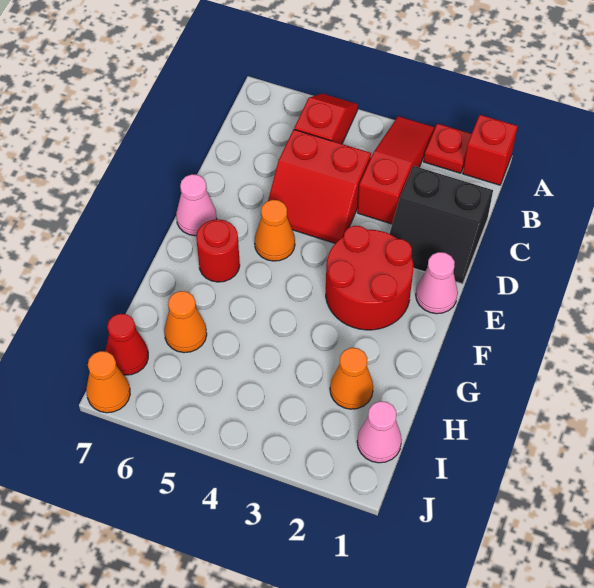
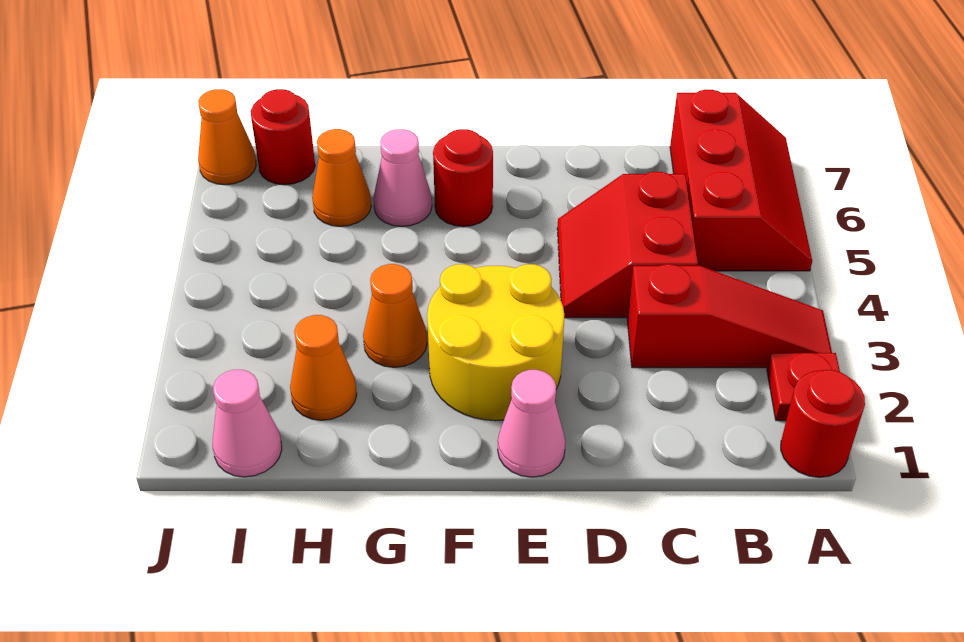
red 1x1 brick [463,115,518,185] -> red 1x1 round brick [781,370,865,477]
red 1x2 slope [294,94,358,144] -> red 2x3 slope [670,90,812,271]
black 2x2 slope [390,166,493,284] -> none
red 2x2 round brick [326,226,414,330] -> yellow 2x2 round brick [427,264,564,421]
orange 1x1 cone [255,200,295,261] -> orange 1x1 cone moved to [363,264,427,367]
pink 1x1 cone [176,174,217,236] -> pink 1x1 cone moved to [374,129,432,226]
red 1x1 cone [105,314,148,375] -> red 1x1 round brick [251,89,315,185]

